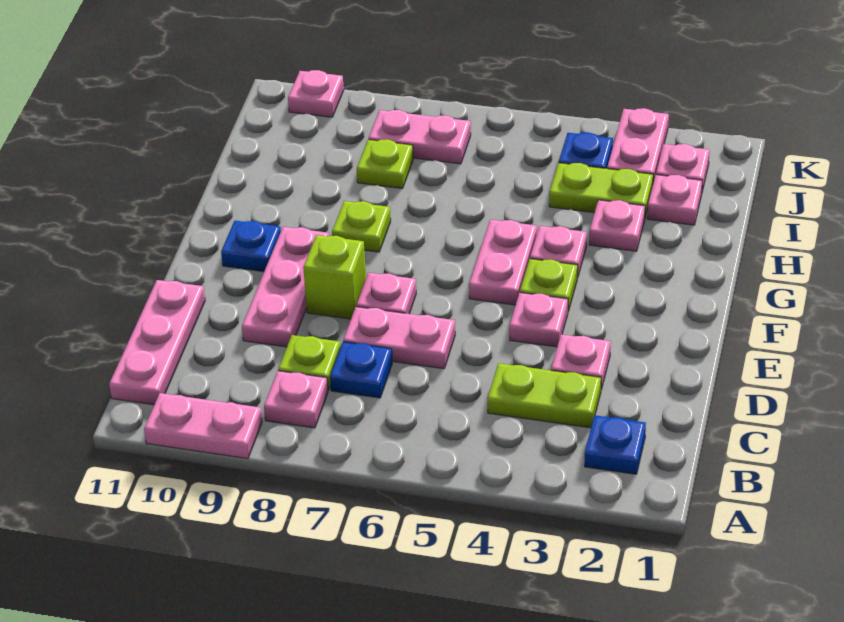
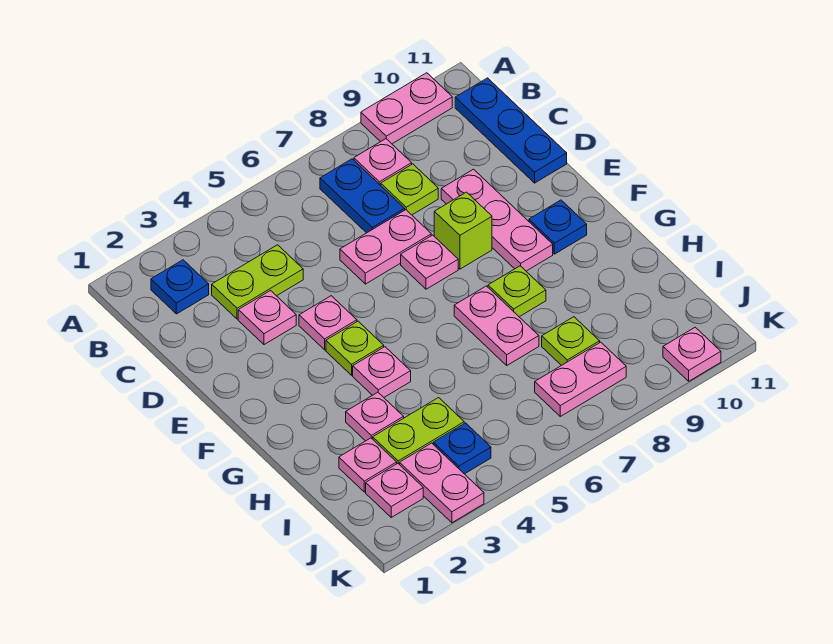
pink 1x3 plate [109,280,205,405] -> blue 1x3 plate [455,78,567,183]
blue 1x1 plate [330,342,392,398] -> blue 1x2 plate [320,159,405,233]
pink 1x2 plate [469,220,537,305] -> pink 1x2 plate moved to [454,286,539,365]

